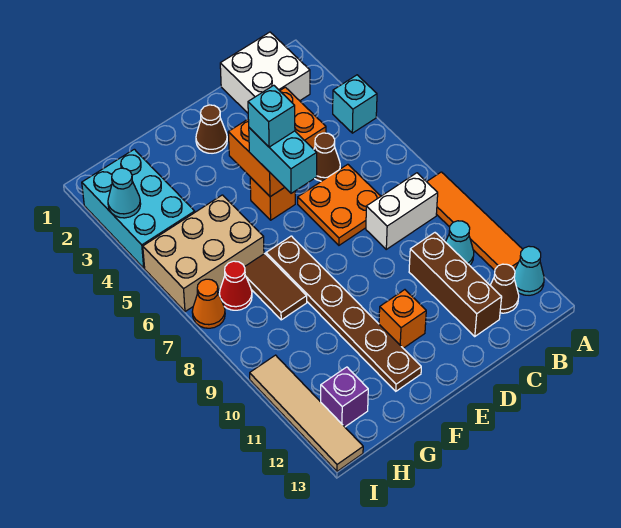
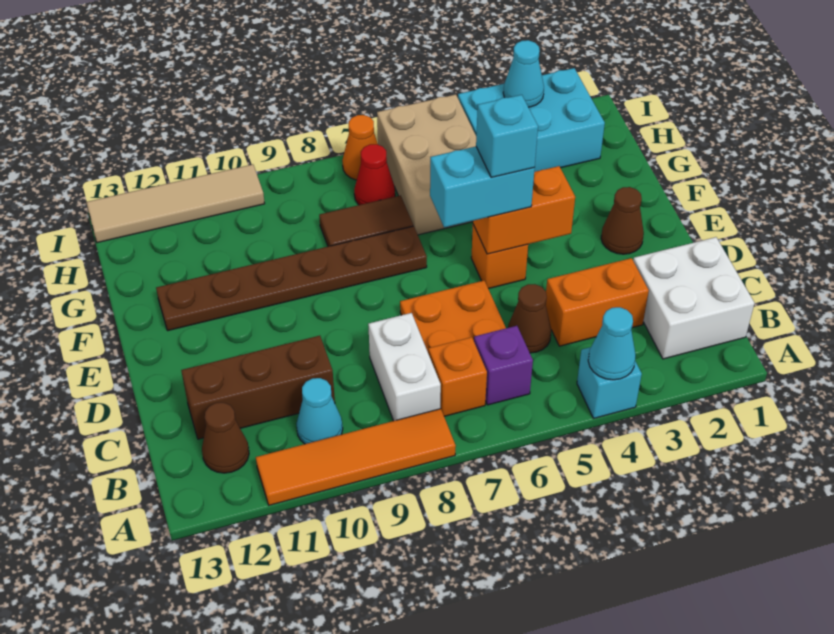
cyan 1x1 cone [514,246,544,295] -> cyan 1x1 cone moved to [588,307,636,380]
orange 1x1 brick [379,290,426,348] -> orange 1x1 brick moved to [428,337,487,416]
purple 1x1 brick [321,367,368,427] -> purple 1x1 brick moved to [474,326,533,405]

